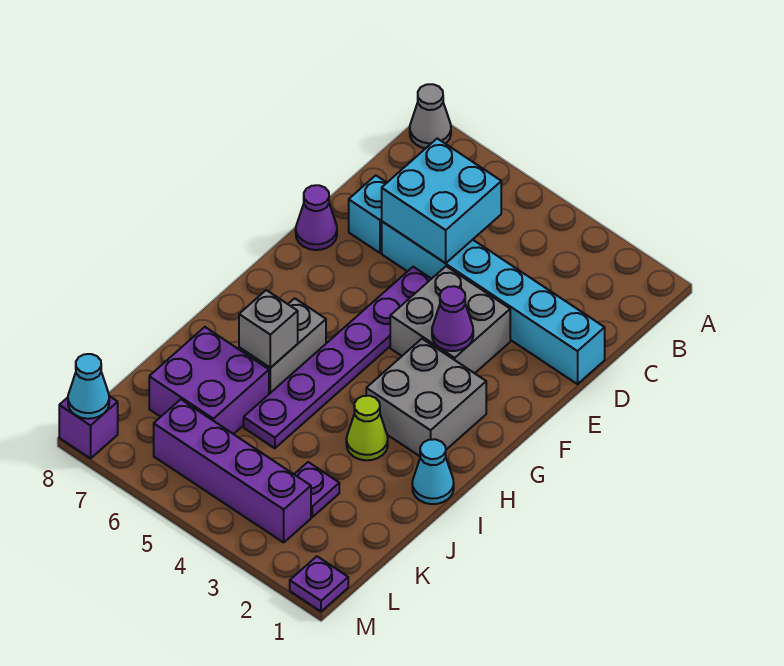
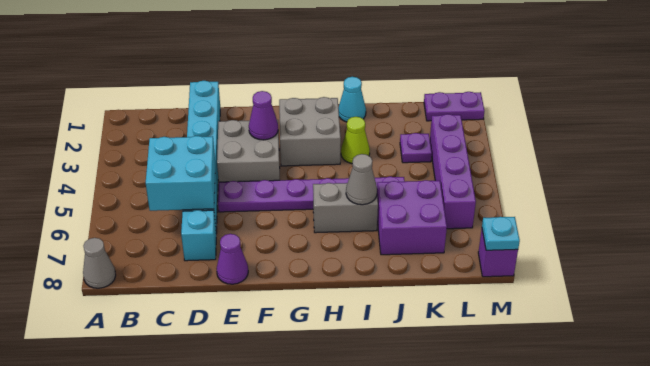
grey 1x1 brick [239,290,298,368] -> grey 1x1 cone [346,154,377,205]
purple 1x1 plate [290,556,348,612] -> purple 1x2 plate [424,92,484,121]
cyan 1x1 cone [68,354,109,419] -> cyan 1x1 plate [482,217,520,250]

